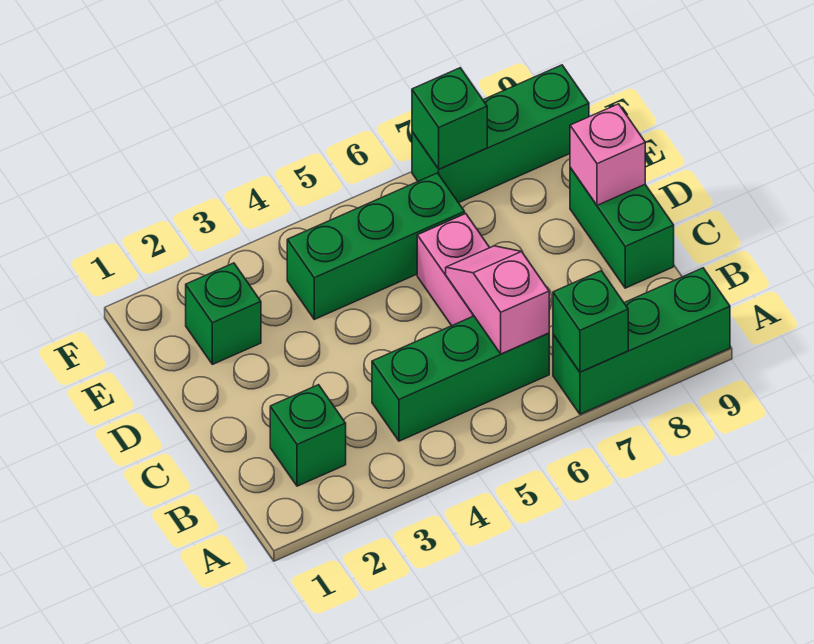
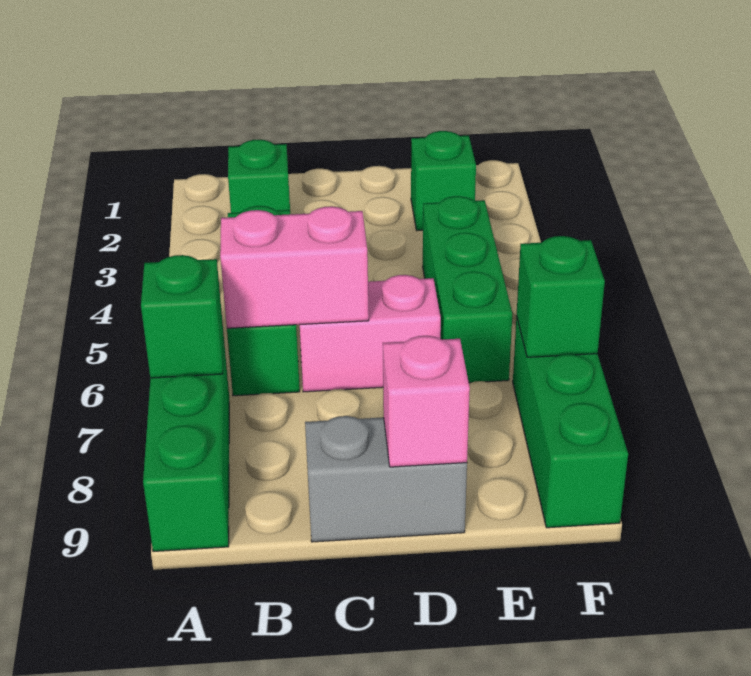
pink 1x2 slope [446,246,549,354] -> pink 1x2 brick [220,206,369,328]
green 1x2 brick [570,168,674,288] -> grey 1x2 brick [305,416,467,542]

